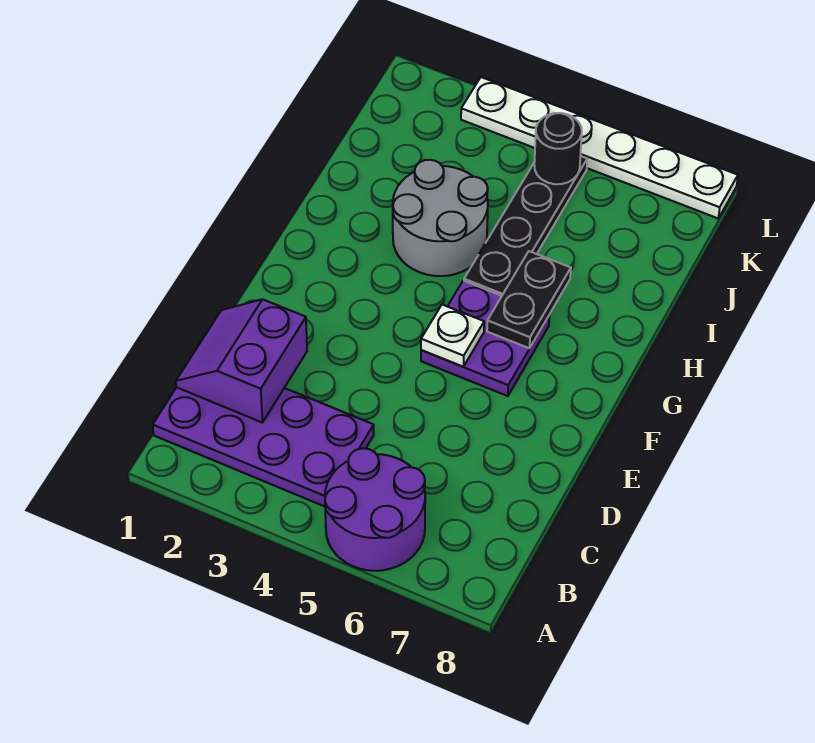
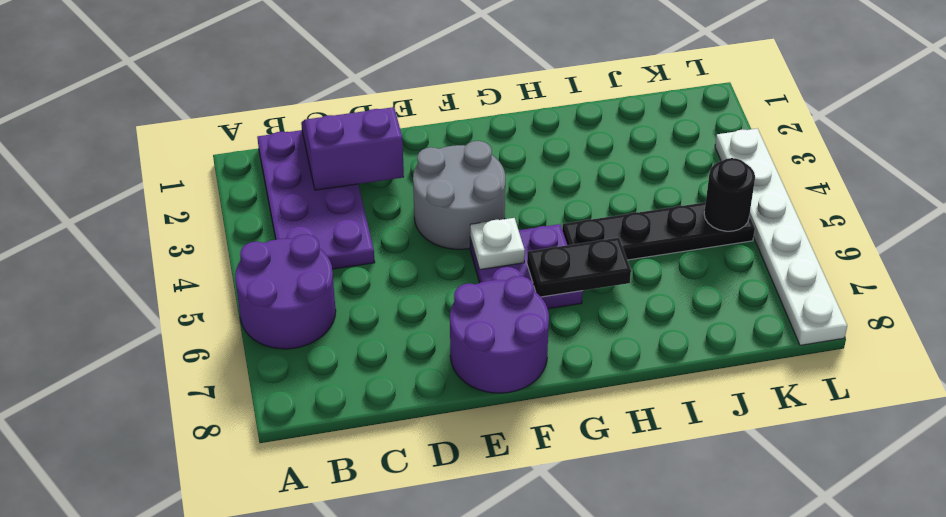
none -> purple 2x2 round brick [450,276,549,393]
grey 2x2 round brick [393,160,488,276] -> grey 2x2 round brick moved to [413,141,505,249]

